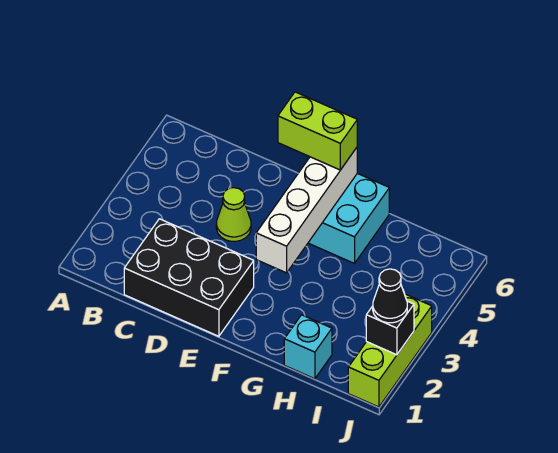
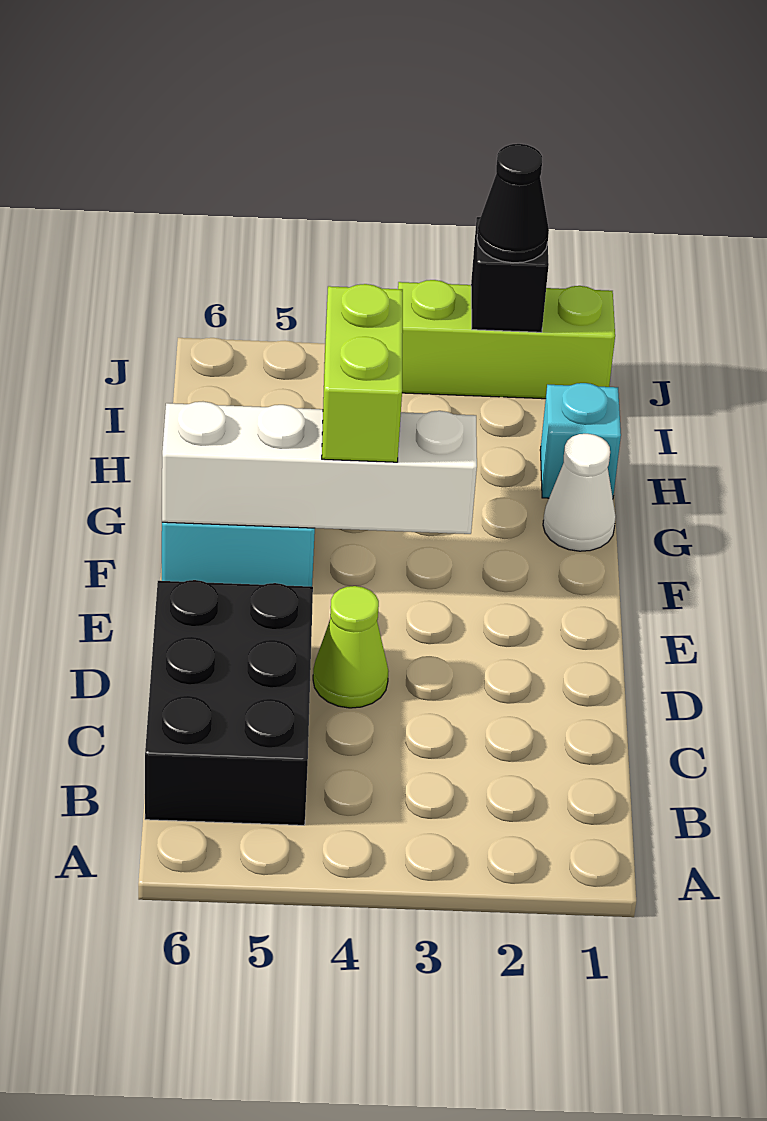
black 2x3 brick [124,219,254,336] -> black 2x3 brick moved to [145,580,313,825]
lime 1x2 brick [278,92,357,170] -> lime 1x2 brick moved to [322,284,403,462]
none -> white 1x1 cone [543,434,616,551]

